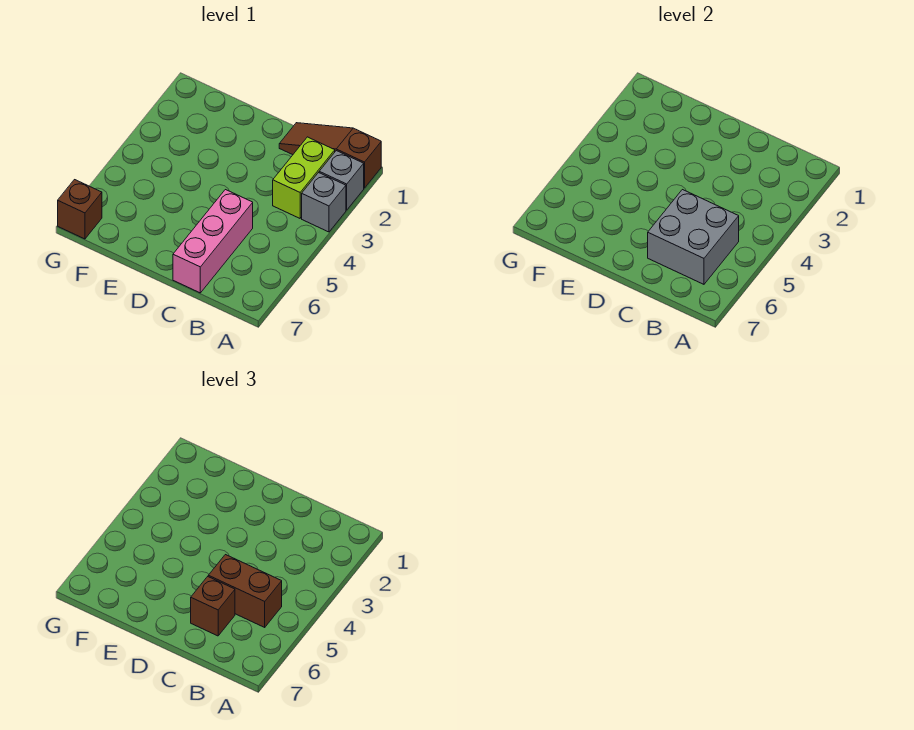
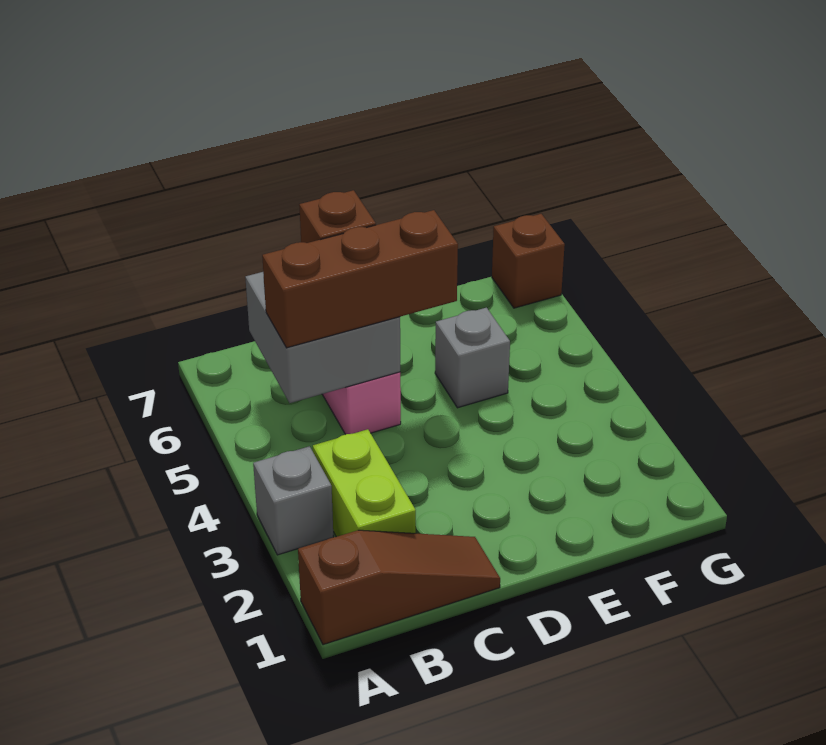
grey 1x1 brick [319,151,364,210] -> grey 1x1 brick moved to [435,308,510,408]
brown 1x2 brick [208,555,282,627] -> brown 1x3 brick [262,210,458,348]

